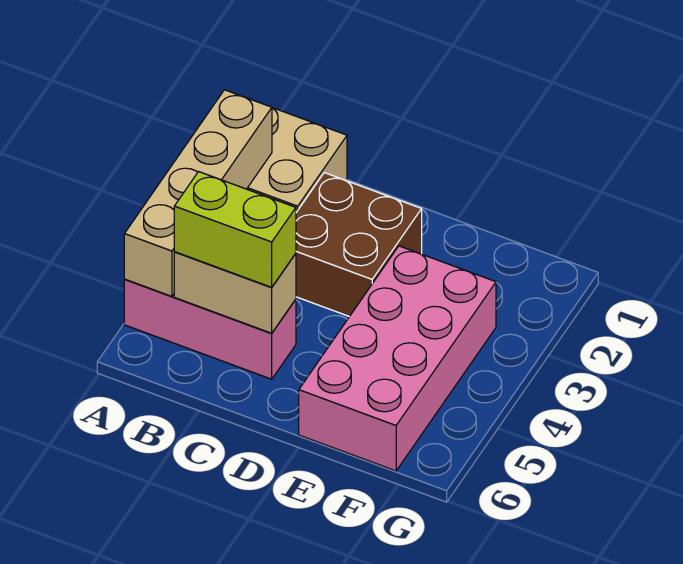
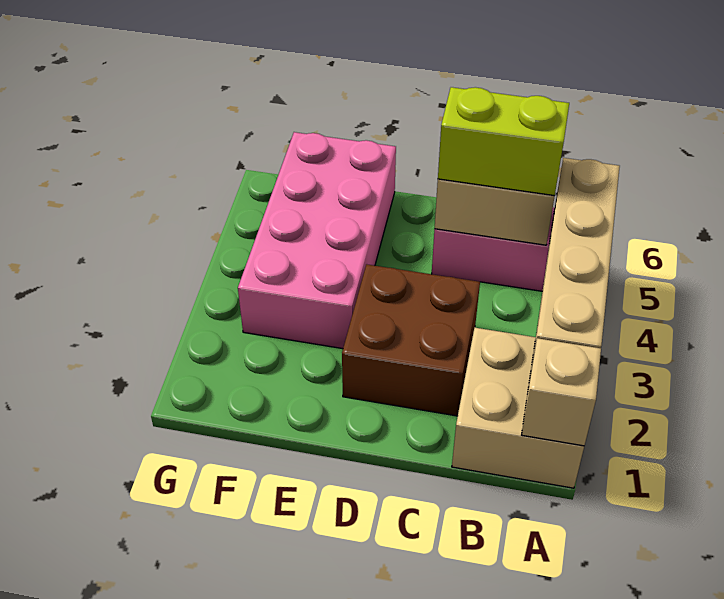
none -> tan 1x1 brick [522,338,601,446]

